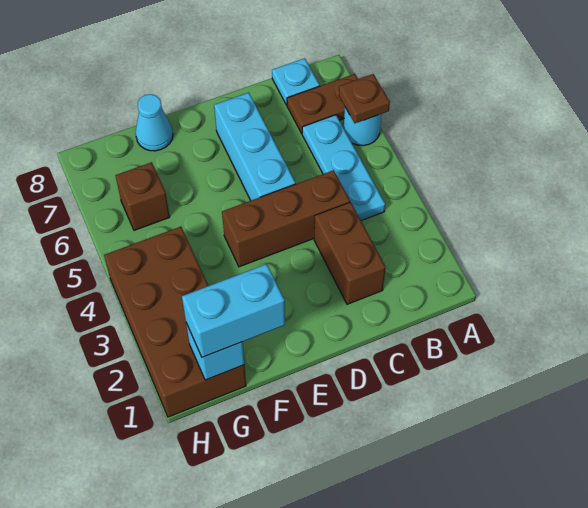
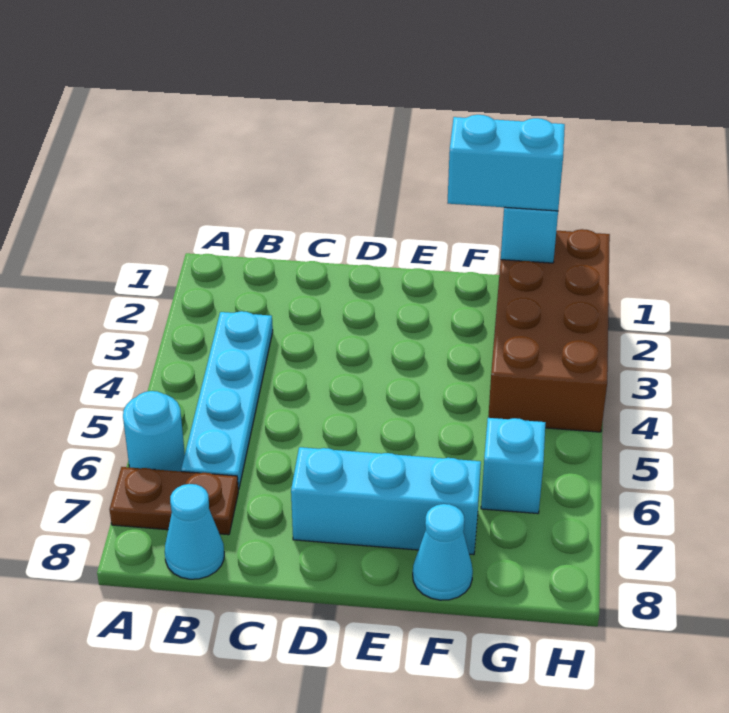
brown 1x1 plate [339,74,390,123] -> none
cyan 1x3 plate [302,115,385,221] -> cyan 1x4 plate [181,311,273,490]
cyan 1x1 plate [272,58,320,105] -> cyan 1x1 cone [165,484,224,579]
brown 1x2 brick [314,202,386,304] -> none
brown 1x3 brick [222,170,350,267] -> none
cyan 1x3 brick [214,93,296,200] -> cyan 1x3 brick turned to [291,447,481,555]
brown 1x1 brick [115,162,170,230] -> cyan 1x1 brick [481,418,546,513]

